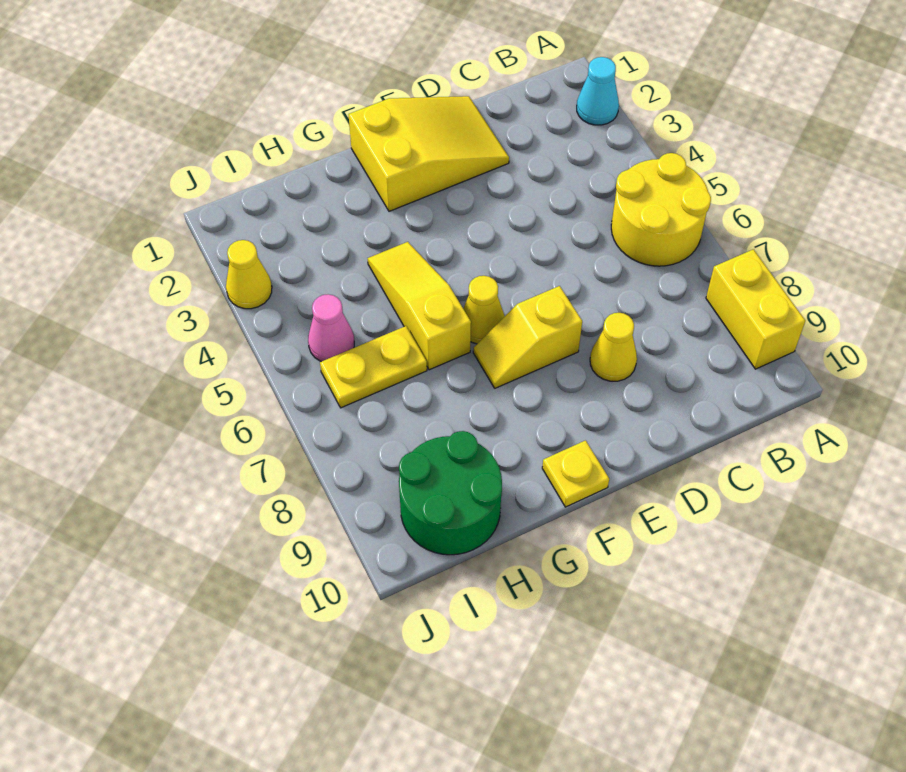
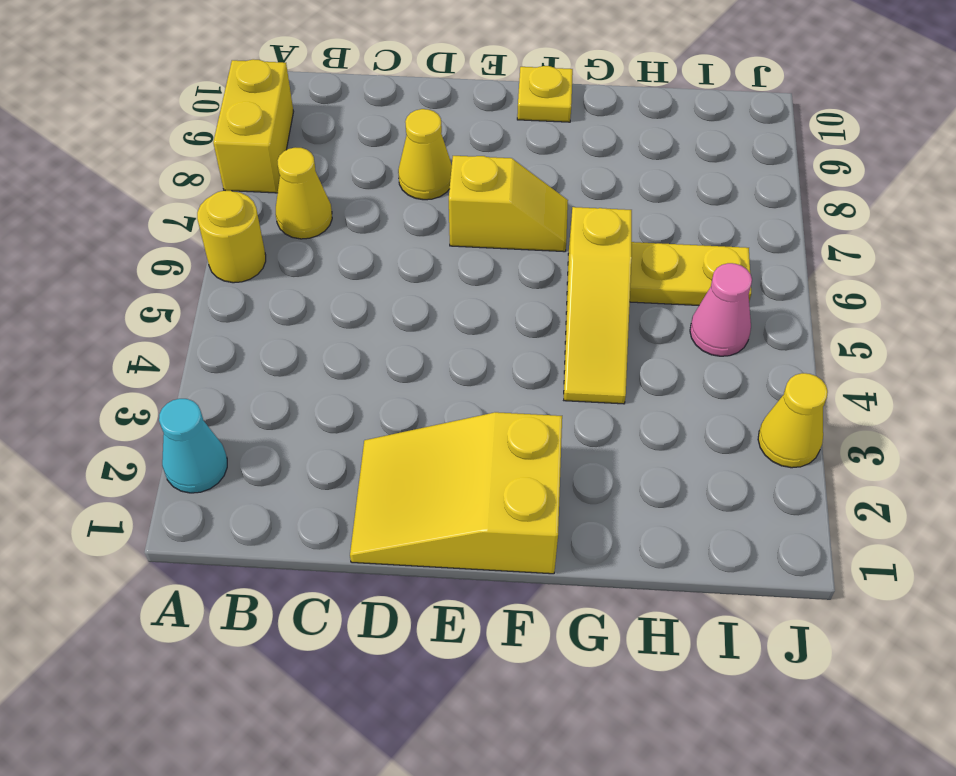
yellow 2x2 round brick [611,153,711,266] -> yellow 1x1 round brick [197,191,266,283]
yellow 1x1 cone [463,276,505,344] -> yellow 1x1 cone moved to [276,148,332,239]
green 2x2 round brick [399,431,502,555] -> none

